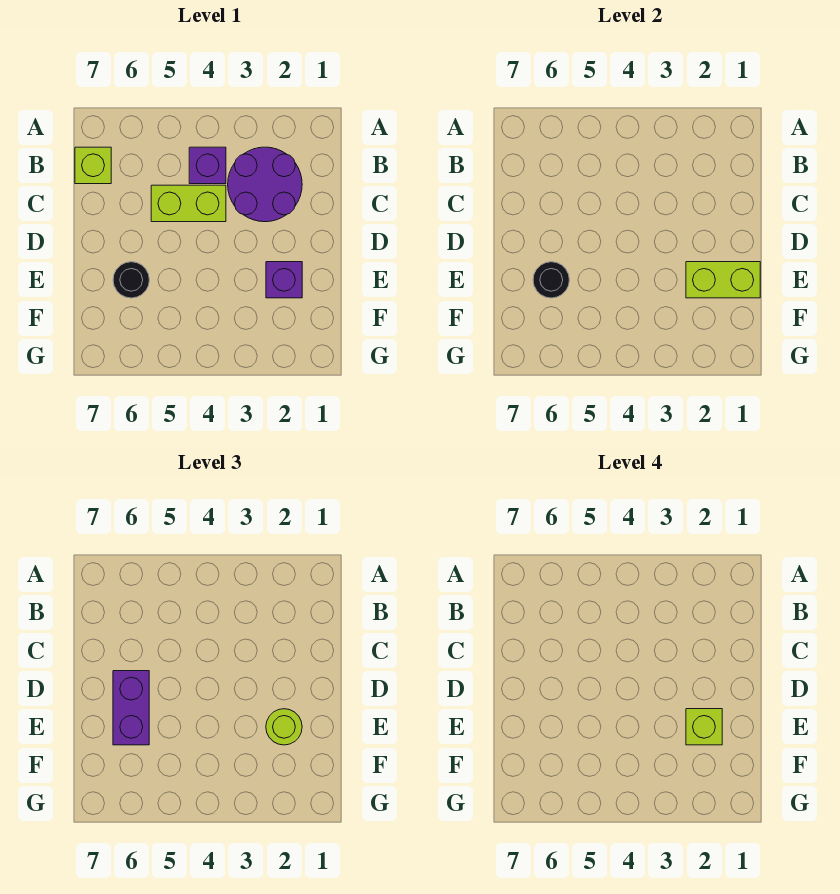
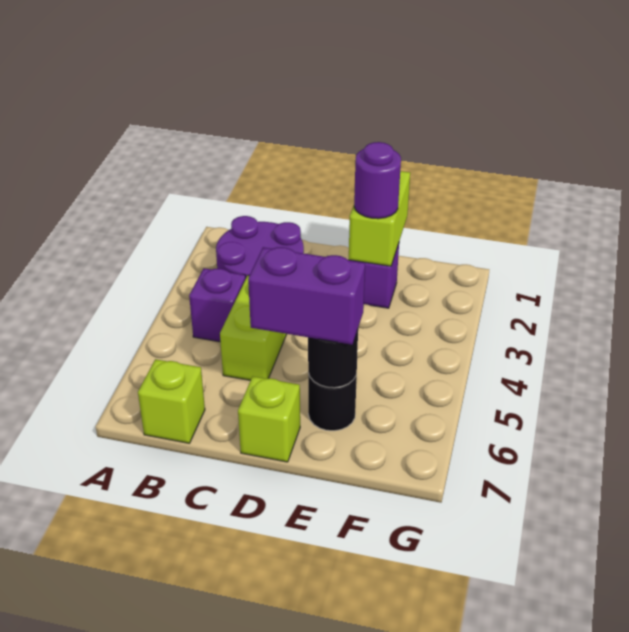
lime 1x1 round brick [266,709,302,745] -> purple 1x1 round brick [354,142,401,219]
lime 1x1 brick [686,709,722,745] -> lime 1x1 brick moved to [238,376,300,462]

